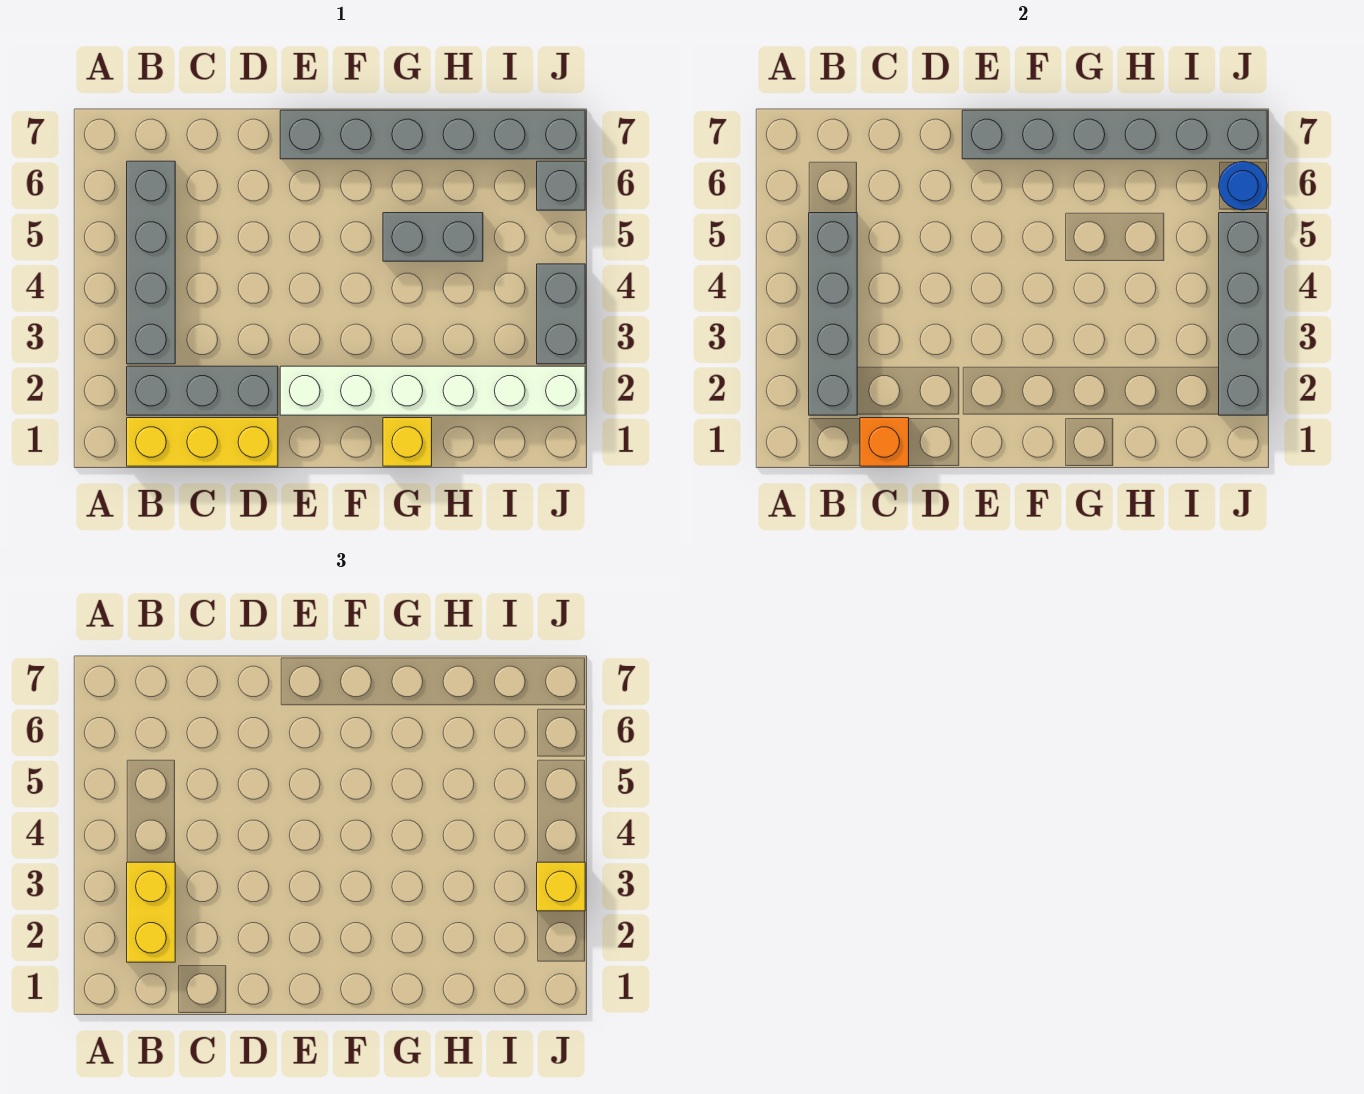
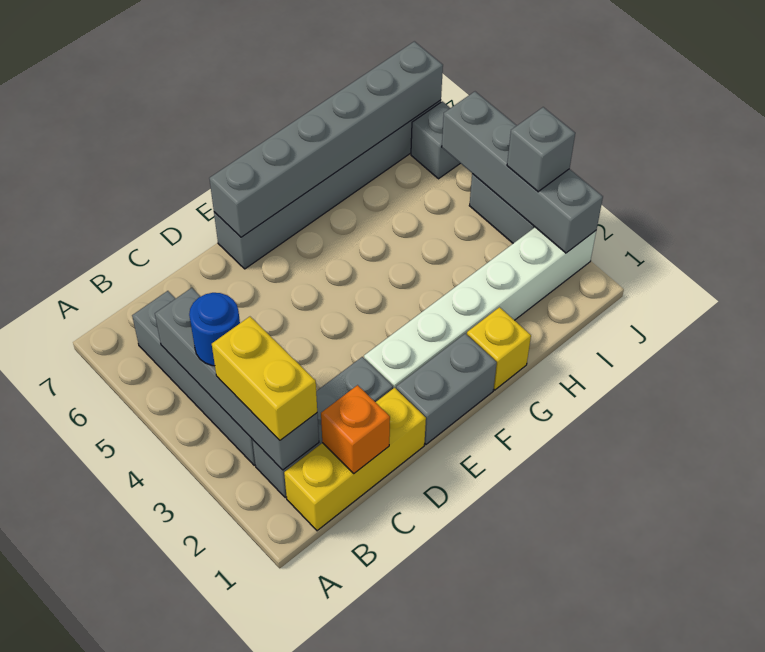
grey 1x2 brick [383,213,483,261] -> grey 1x2 brick moved to [396,333,497,444]
yellow 1x1 brick [537,862,585,911] -> grey 1x1 brick [507,107,575,192]
blue 1x1 round brick [1219,161,1267,210] -> blue 1x1 round brick moved to [189,293,240,366]

